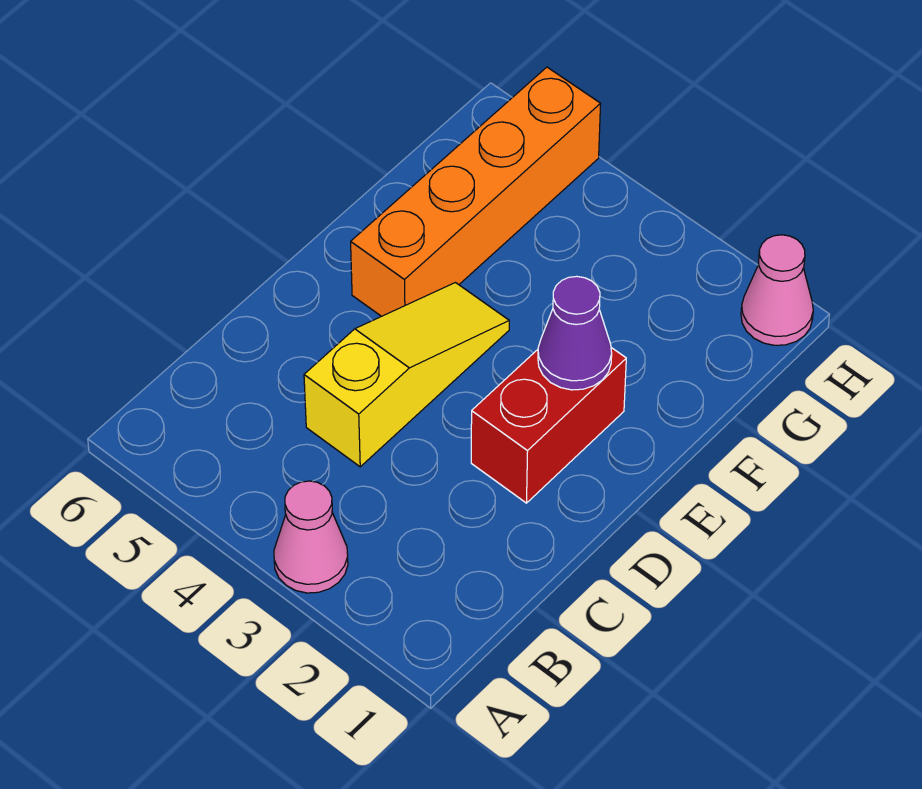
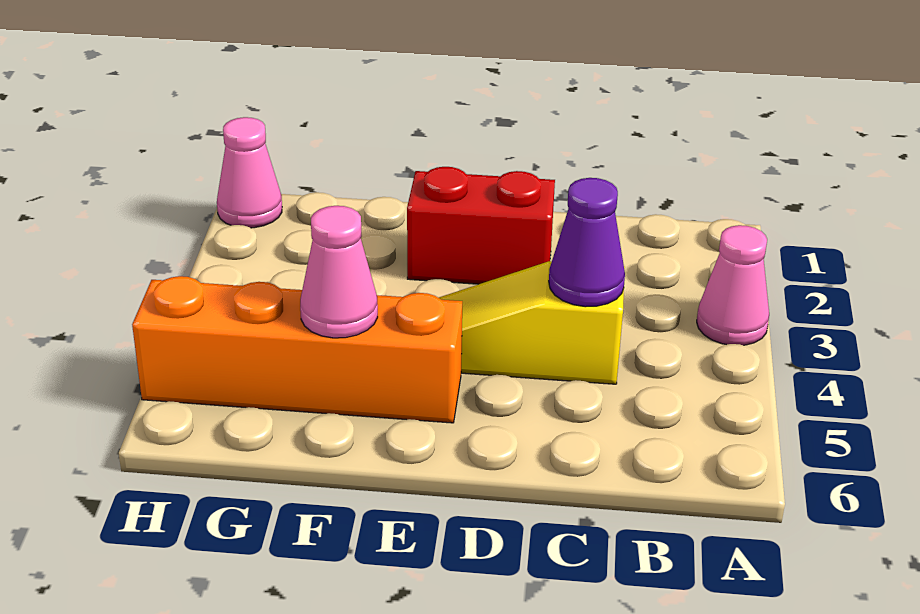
purple 1x1 cone [538,276,612,390] -> purple 1x1 cone moved to [549,178,625,307]
none -> pink 1x1 cone [300,206,378,338]

